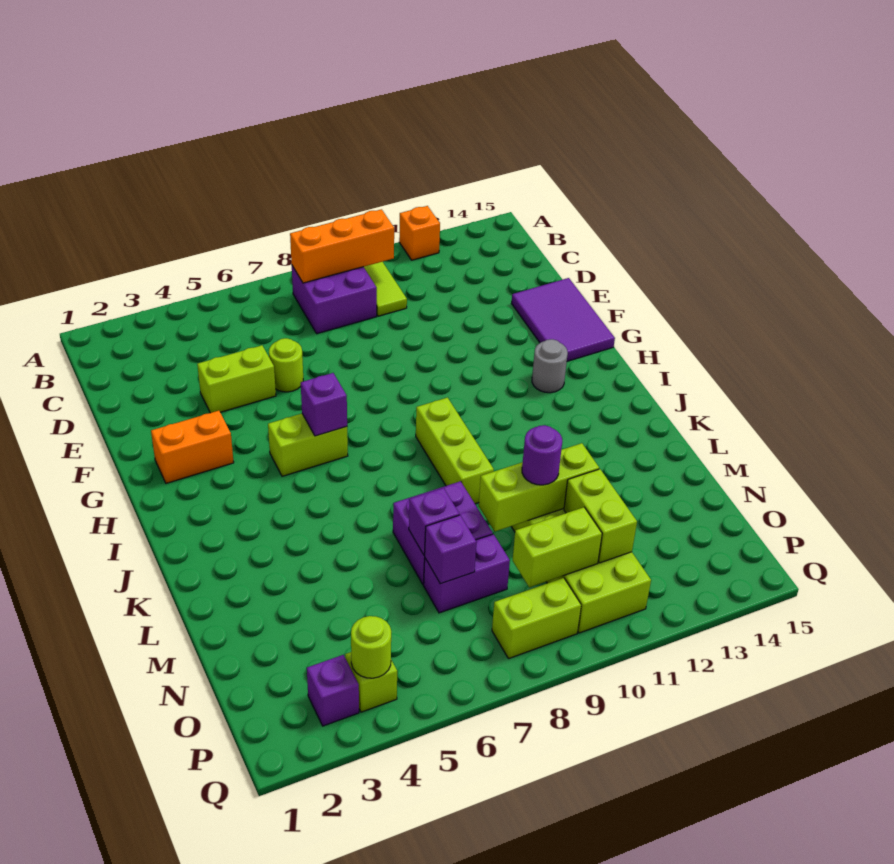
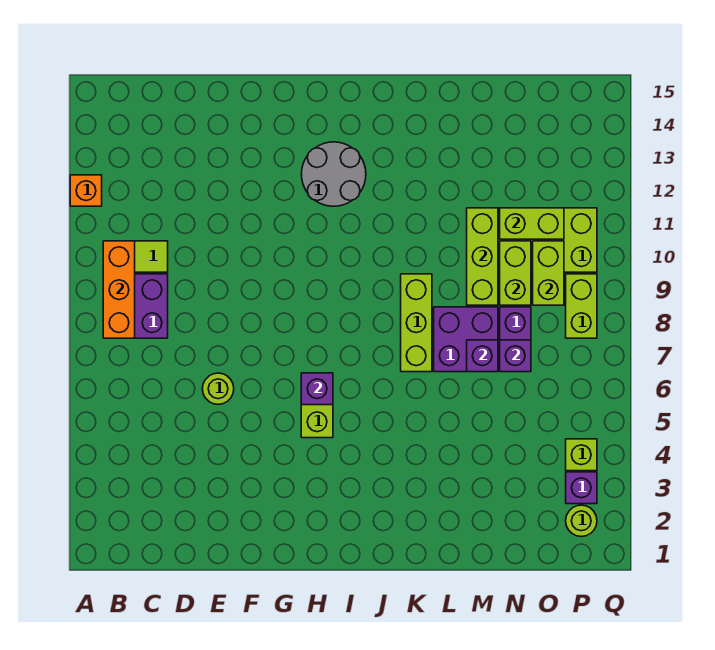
lime 1x2 brick [197,345,276,413] -> lime 1x2 brick moved to [500,241,531,305]
purple 2x3 tile [512,278,615,361] -> none
orange 1x2 brick [151,411,234,483] -> none
grey 1x1 round brick [532,339,568,393] -> grey 2x2 round brick [301,142,366,206]
lime 1x3 brick [416,398,494,504] -> lime 1x3 brick turned to [401,274,432,372]
purple 1x1 round brick [522,425,562,485] -> none
lime 1x1 round brick [351,616,391,678] -> lime 1x1 round brick moved to [566,505,597,537]

